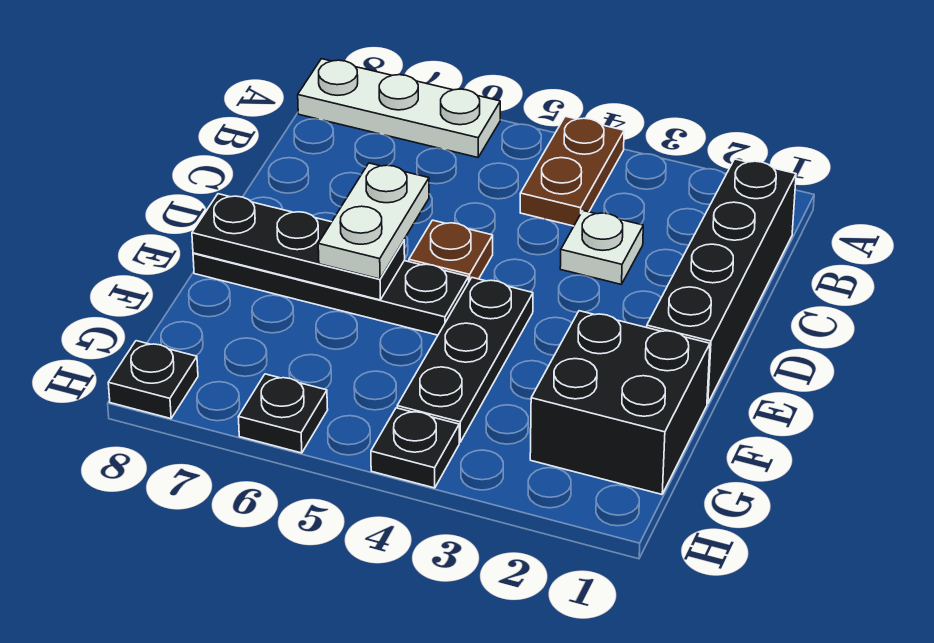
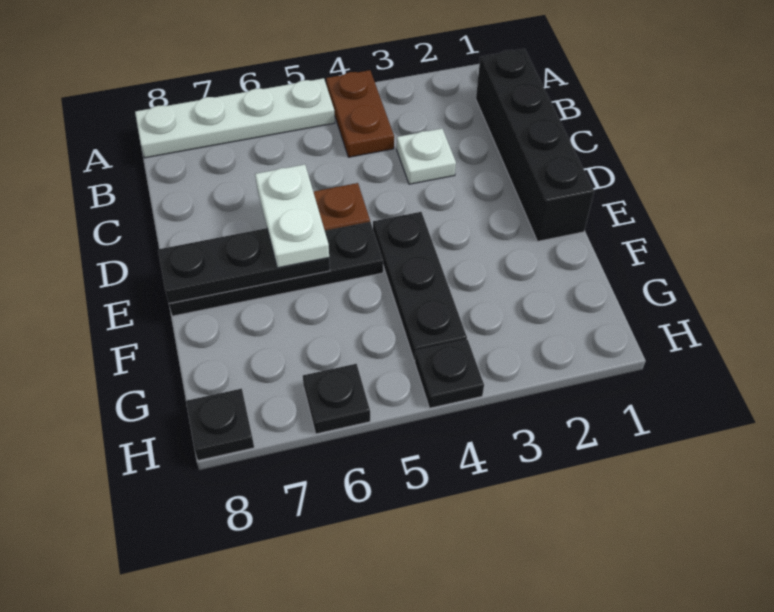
white 1x3 plate [298,59,500,157] -> white 1x4 plate [135,78,335,158]
black 2x2 brick [530,311,710,494] -> none

